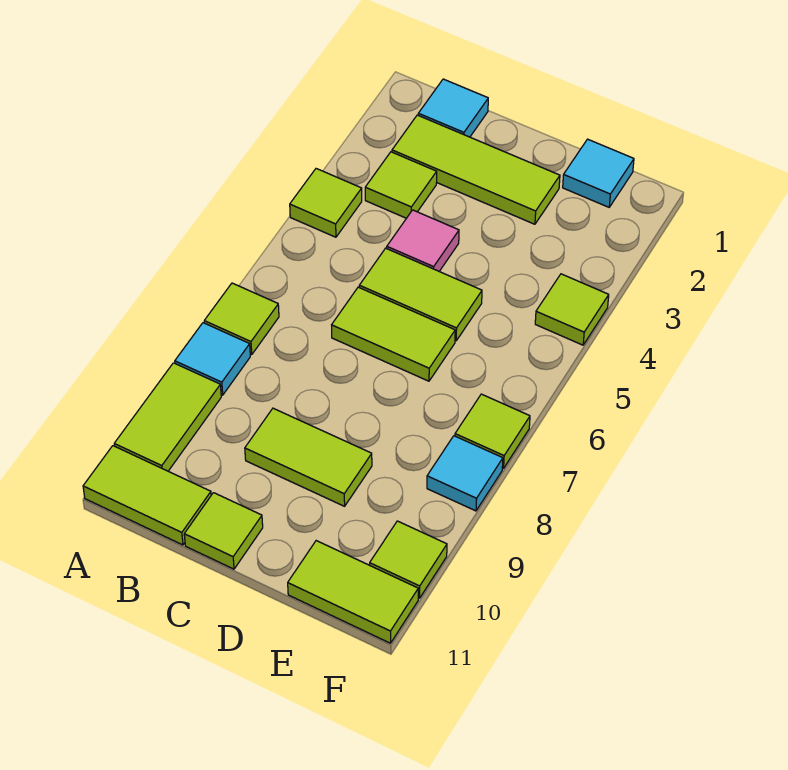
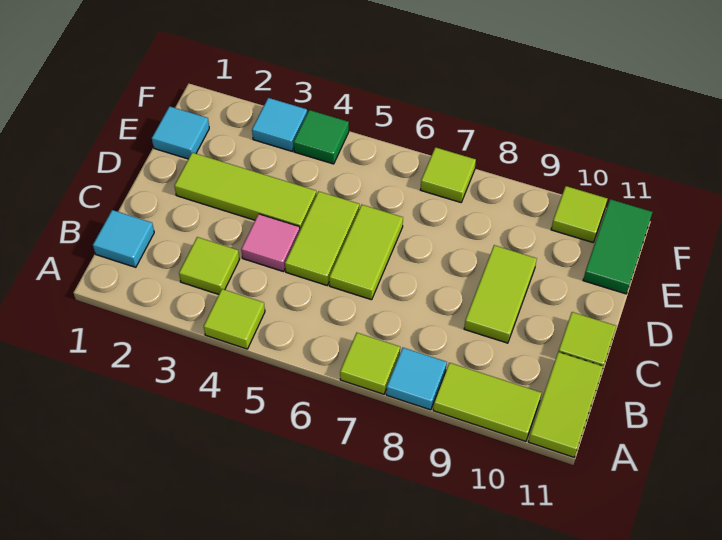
lime 1x3 tile [392,115,560,224] -> lime 1x3 tile turned to [174,153,317,230]
lime 1x2 tile [288,541,418,643] -> green 1x2 tile [583,199,652,294]
lime 1x1 tile [535,274,609,345] -> green 1x1 tile [294,110,349,164]
cyan 1x1 tile [427,436,503,511] -> cyan 1x1 tile moved to [252,98,307,151]

